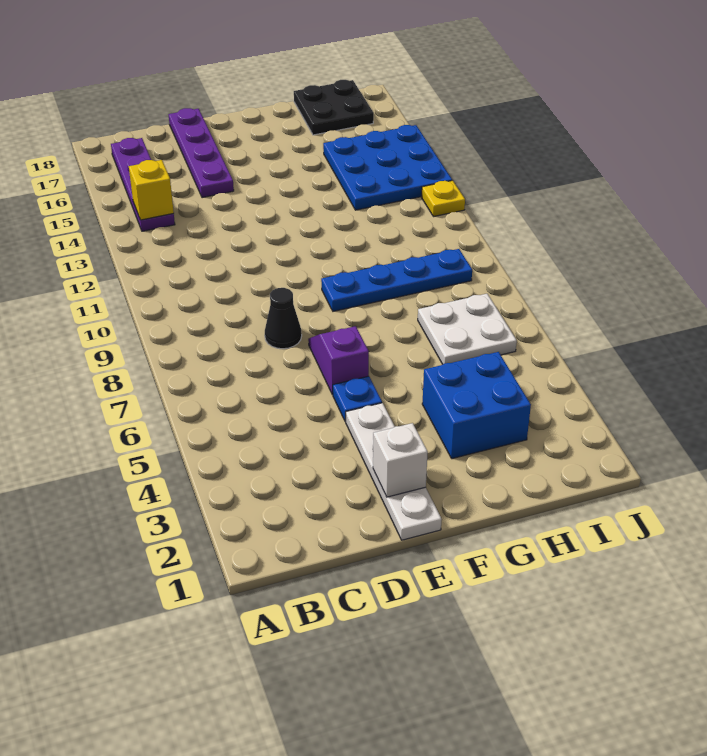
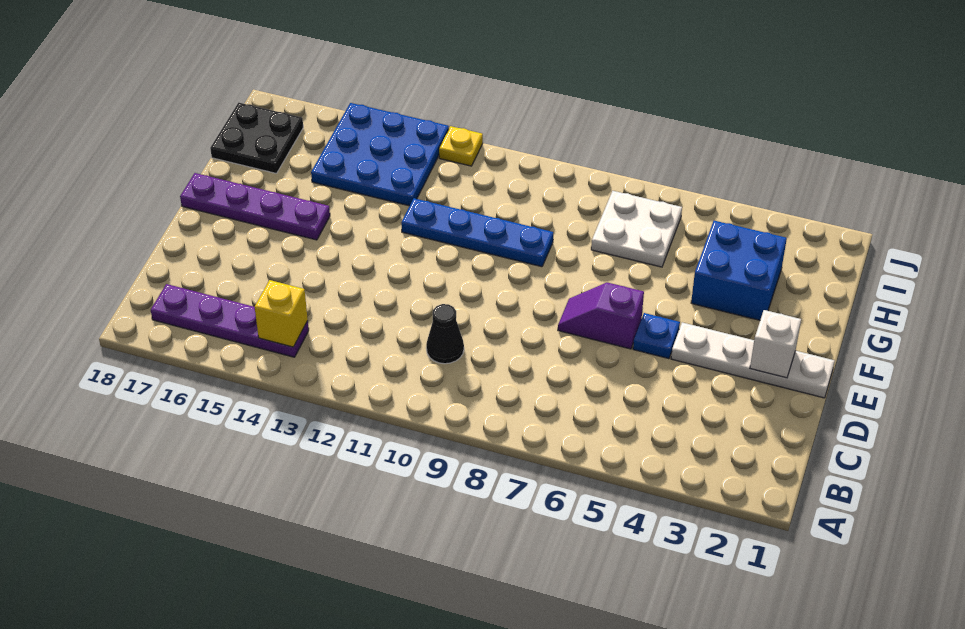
black 1x1 cone [265,288,302,349] -> black 1x1 cone moved to [426,304,464,364]
purple 1x4 plate [168,108,234,198] -> purple 1x4 plate moved to [180,173,330,240]
blue 1x4 plate [321,249,472,311] -> blue 1x4 plate turned to [401,198,553,267]

